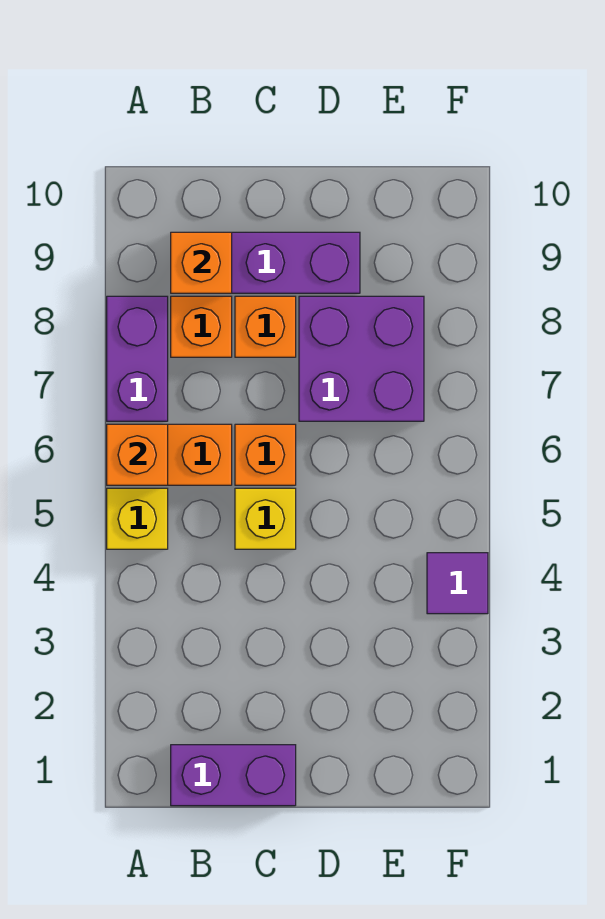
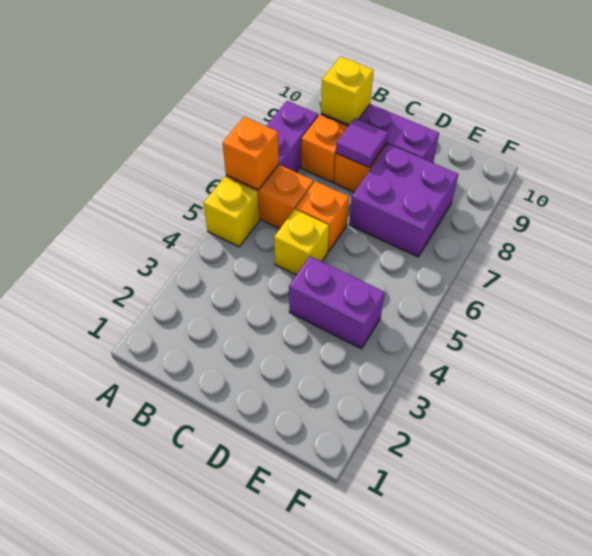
purple 1x2 brick [171,745,296,806] -> purple 1x2 brick moved to [289,256,385,349]
orange 1x1 brick [171,232,232,293] -> yellow 1x1 brick [321,57,374,125]
purple 1x1 tile [427,553,488,614] -> purple 1x1 tile moved to [336,118,388,167]

